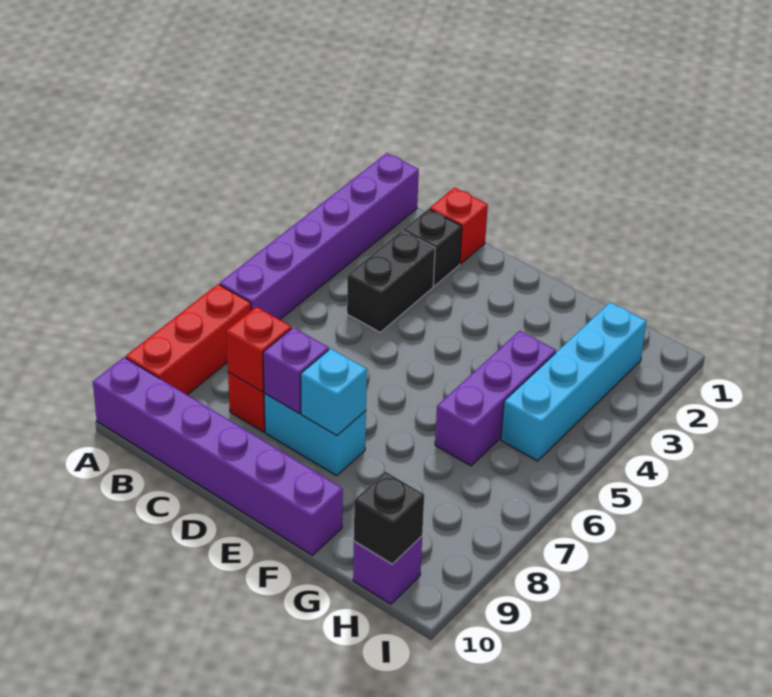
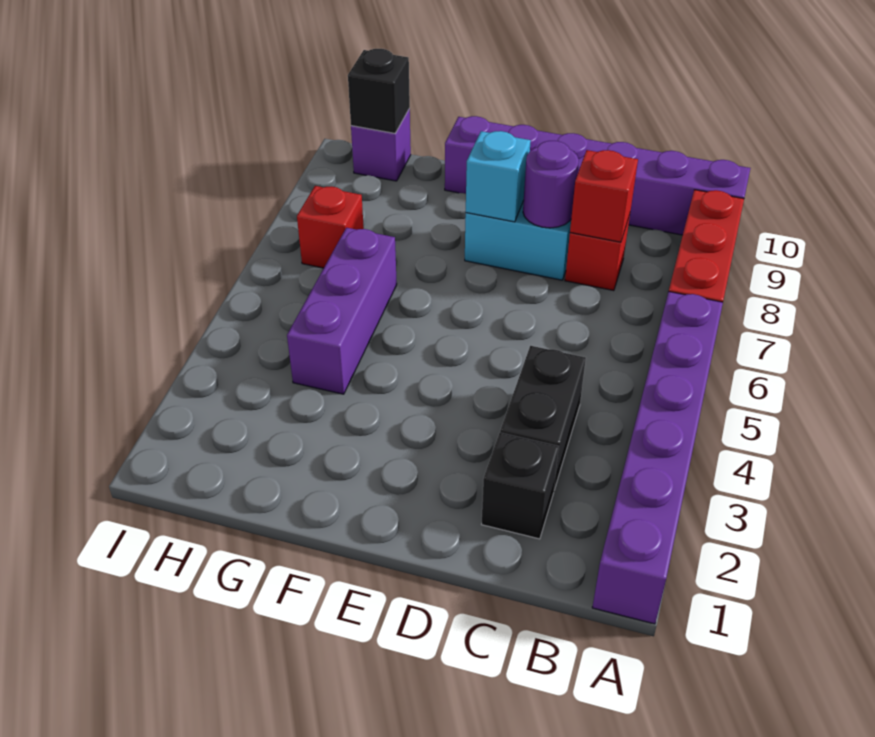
red 1x1 brick [430,187,488,264] -> red 1x1 brick moved to [297,186,364,268]
purple 1x1 brick [263,327,329,413] -> purple 1x1 round brick [523,141,579,228]
cyan 1x4 brick [501,302,646,461] -> none

